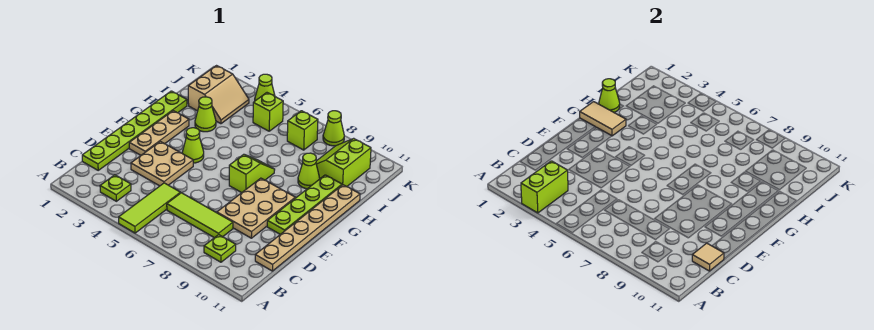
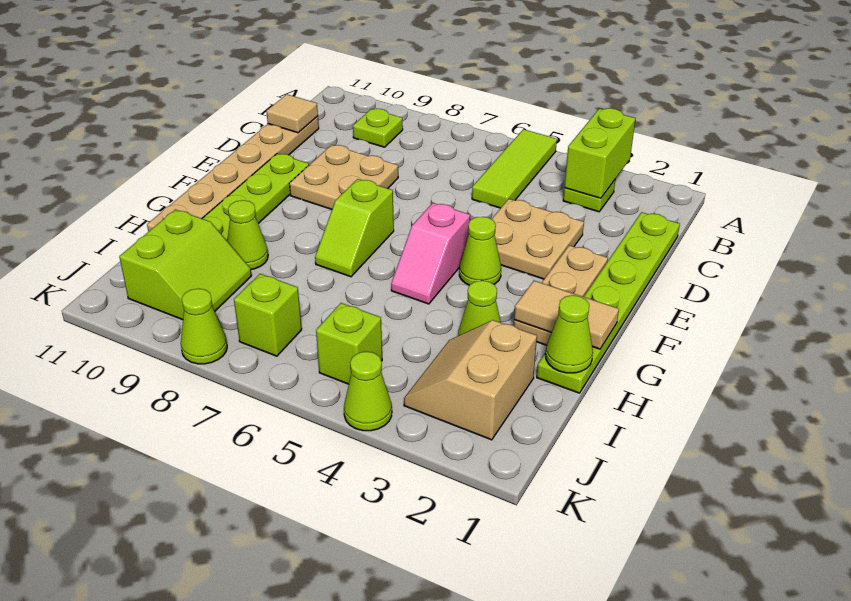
lime 1x3 tile [167,193,233,238] -> none
tan 2x3 plate [217,178,295,238] -> tan 2x2 plate [289,145,398,209]
none -> pink 1x2 slope [391,203,470,304]

